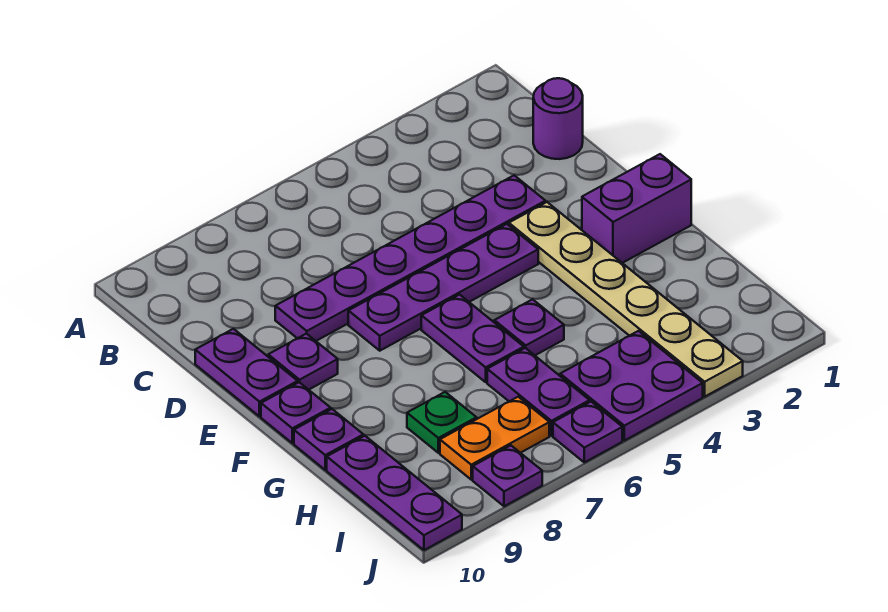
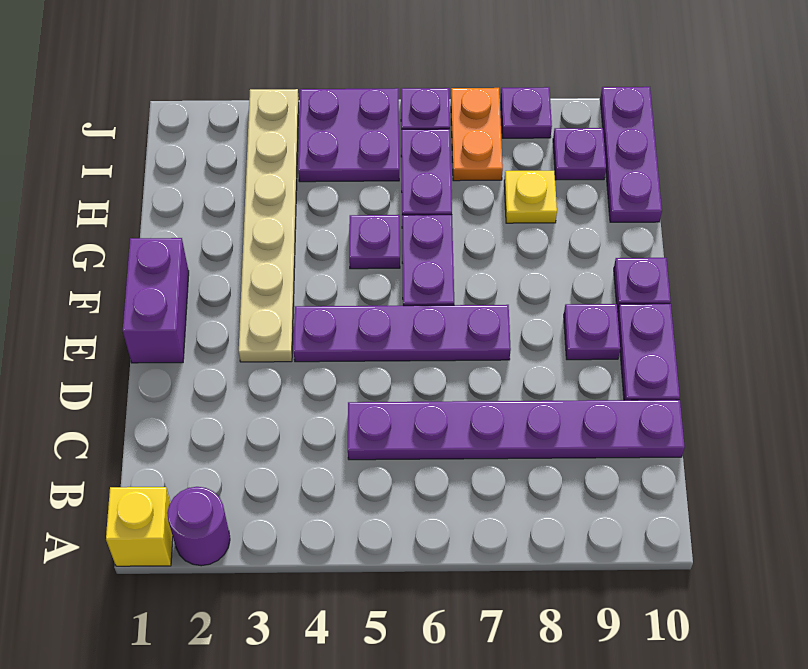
none -> yellow 1x1 brick [106,487,173,566]
purple 1x1 round brick [533,78,583,159] -> purple 1x1 round brick moved to [167,487,230,566]
purple 1x6 plate [275,175,545,341] -> purple 1x6 plate moved to [348,400,685,460]
purple 1x2 brick [582,154,691,263] -> purple 1x2 brick turned to [123,238,189,363]
purple 1x1 plate [294,409,363,470] -> purple 1x1 plate moved to [553,128,606,180]
green 1x1 plate [407,392,477,453] -> yellow 1x1 plate [504,171,557,223]
orange 1x2 plate [440,397,549,479] -> orange 1x2 plate turned to [451,88,503,181]

